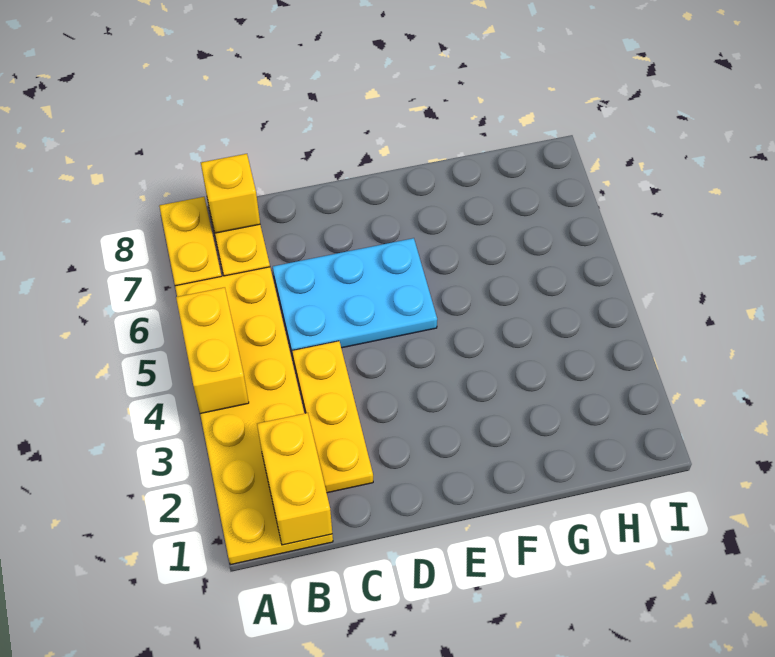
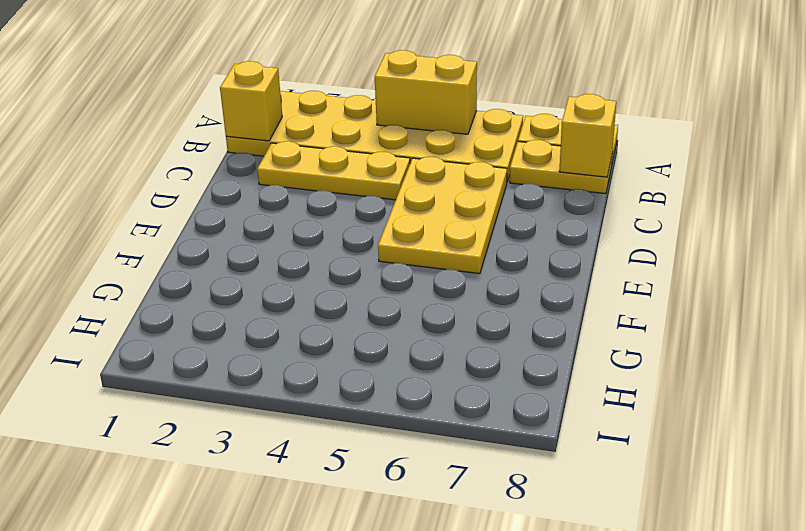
yellow 1x2 brick [257,413,332,545] -> yellow 1x1 brick [220,61,282,141]
cyan 2x3 plate [273,238,437,356] -> yellow 2x3 plate [378,157,507,274]

